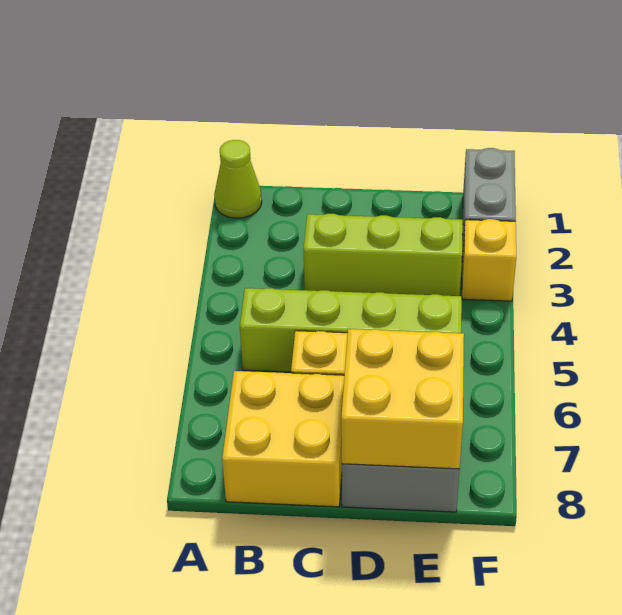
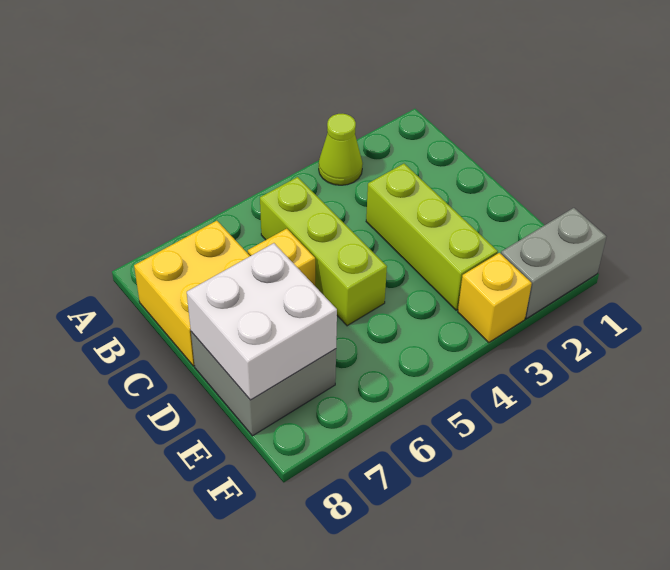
lime 1x1 cone [214,140,262,218] -> lime 1x1 cone moved to [319,114,363,185]
lime 1x4 brick [240,288,462,372] -> lime 1x3 brick [260,177,387,326]
yellow 2x2 brick [341,329,464,469] -> white 2x2 brick [187,243,337,400]

